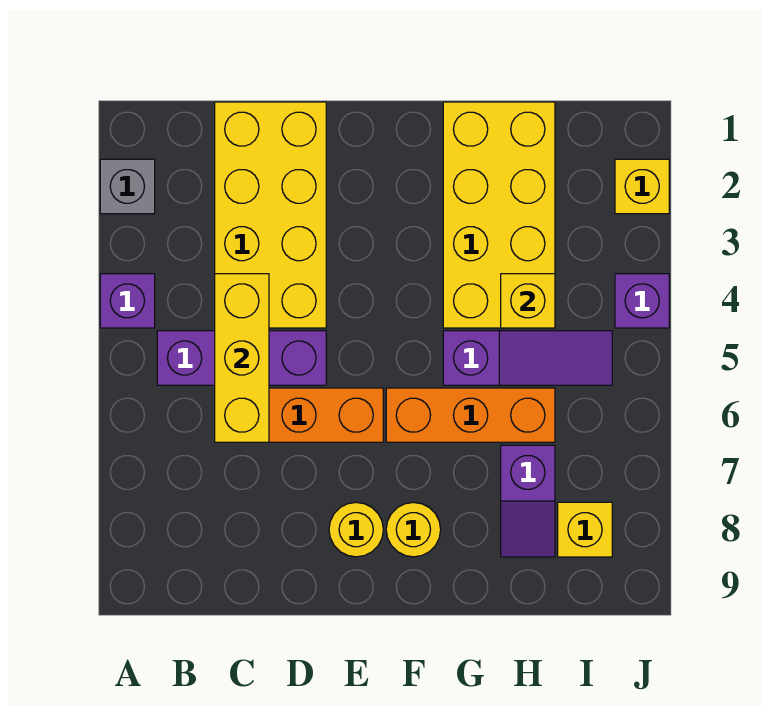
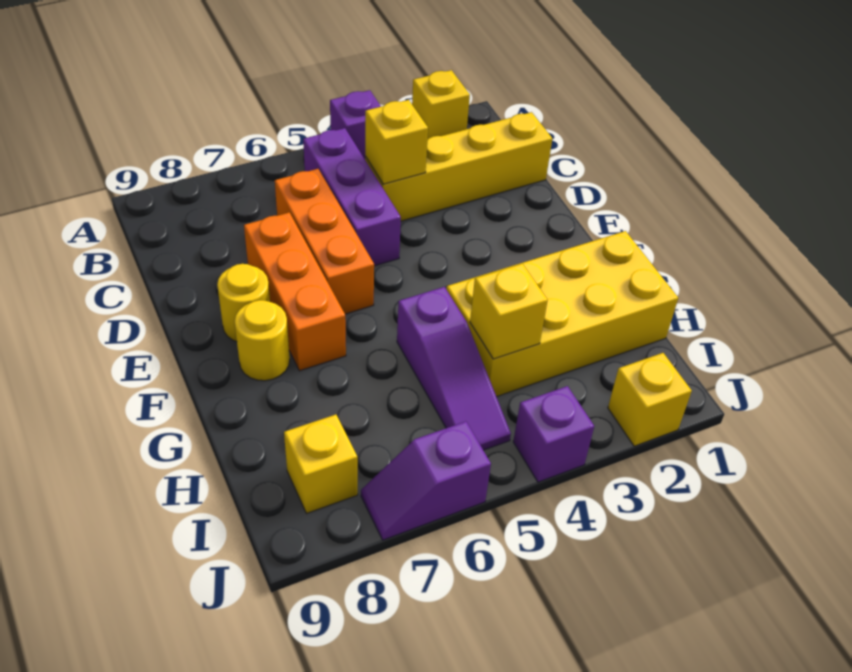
grey 1x1 brick [100,159,155,214] -> yellow 1x1 brick [412,70,470,140]
yellow 2x4 brick [215,102,326,328] -> yellow 1x4 brick [365,112,552,221]
yellow 1x3 brick [215,274,269,442] -> yellow 1x1 brick [365,100,428,184]
orange 1x3 brick [386,388,555,442] -> orange 1x3 brick moved to [244,212,346,371]
purple 1x2 slope [501,445,555,557] -> purple 1x2 slope moved to [361,421,491,540]

